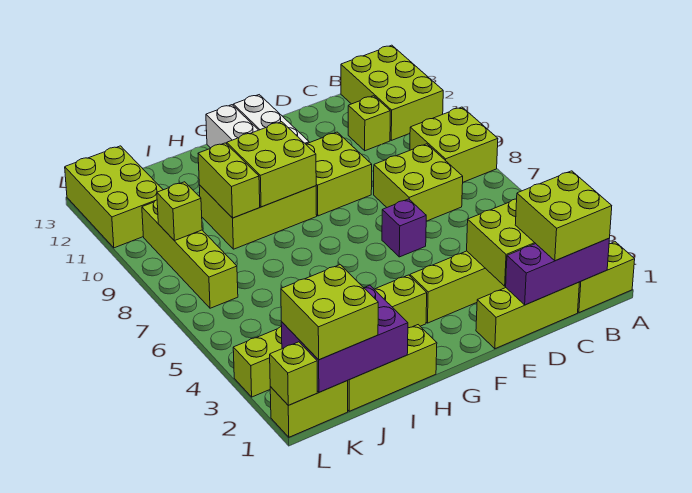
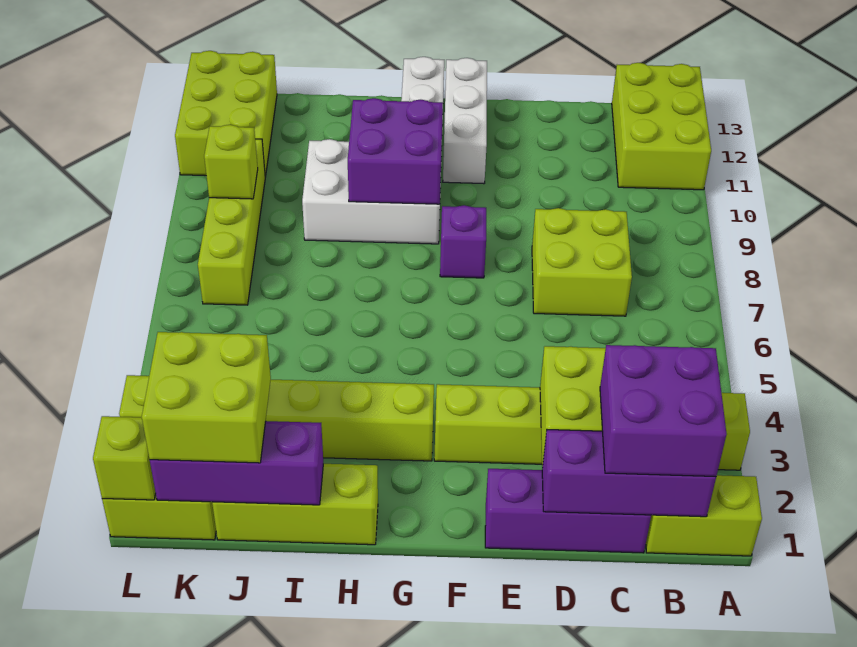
lime 2x2 brick [410,107,498,182] -> none
lime 2x2 brick [515,171,612,261] -> purple 2x2 brick [600,345,726,477]
lime 1x3 brick [476,282,580,349] -> purple 1x3 brick [485,469,651,553]
lime 1x1 brick [348,96,390,151] -> none
purple 1x1 brick [382,199,426,257] -> purple 1x1 brick moved to [440,205,486,278]
lime 2x2 brick [306,132,372,216] -> none
lime 2x3 brick [199,185,317,249] -> white 2x3 brick [302,139,442,244]
lime 2x2 brick [227,122,316,207] -> purple 2x2 brick [348,98,443,204]
purple 2x3 brick [281,285,408,392] -> purple 1x3 brick [150,421,323,505]
lime 1x2 brick [198,143,260,218] -> none

